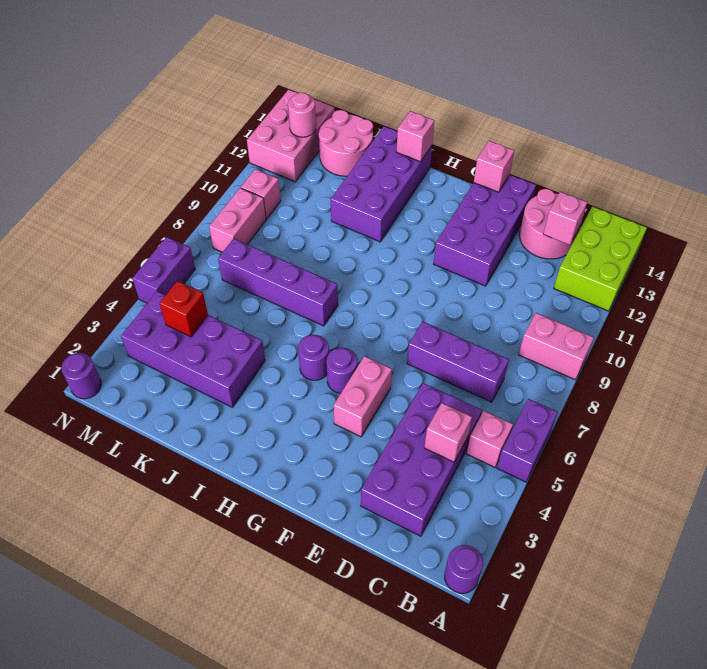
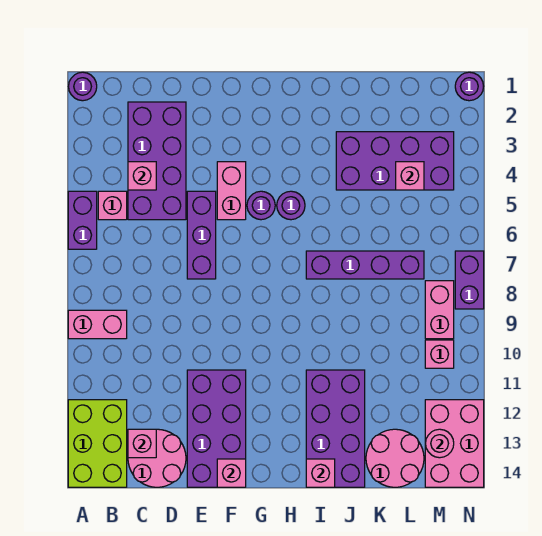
purple 1x3 brick [407,321,509,402] -> purple 1x3 brick turned to [187,191,216,279]
red 1x1 brick [160,281,208,337] -> pink 1x1 brick [396,162,424,190]
purple 1x2 brick [132,237,195,303] -> purple 1x2 brick moved to [455,251,484,309]

